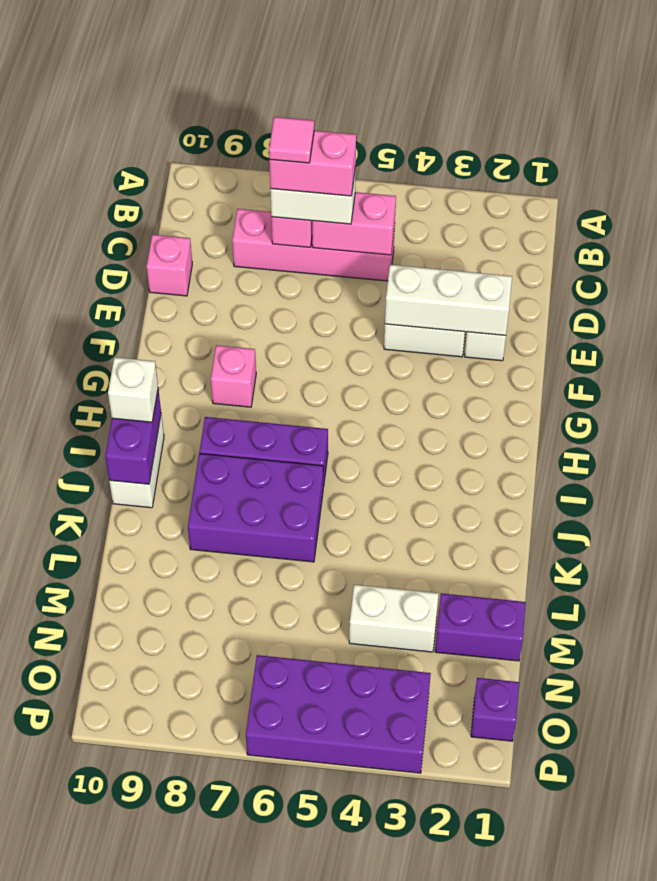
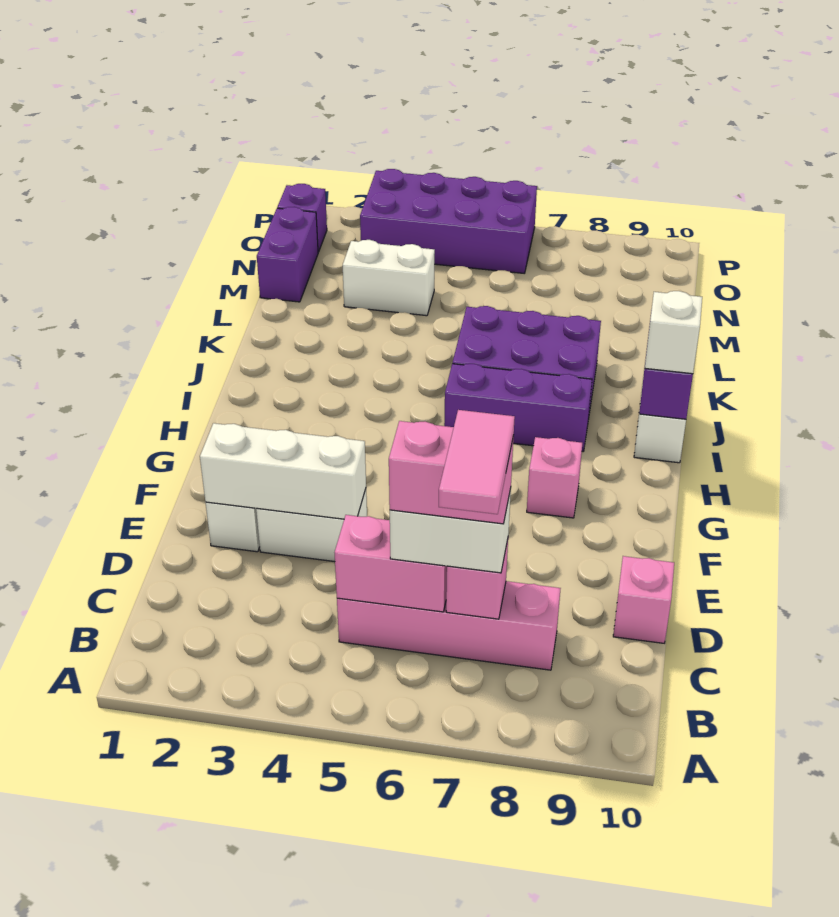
pink 1x1 tile [269,117,314,163] -> pink 1x2 tile [439,410,515,514]
purple 1x2 brick [435,593,526,661] -> purple 1x2 brick turned to [257,207,318,302]

